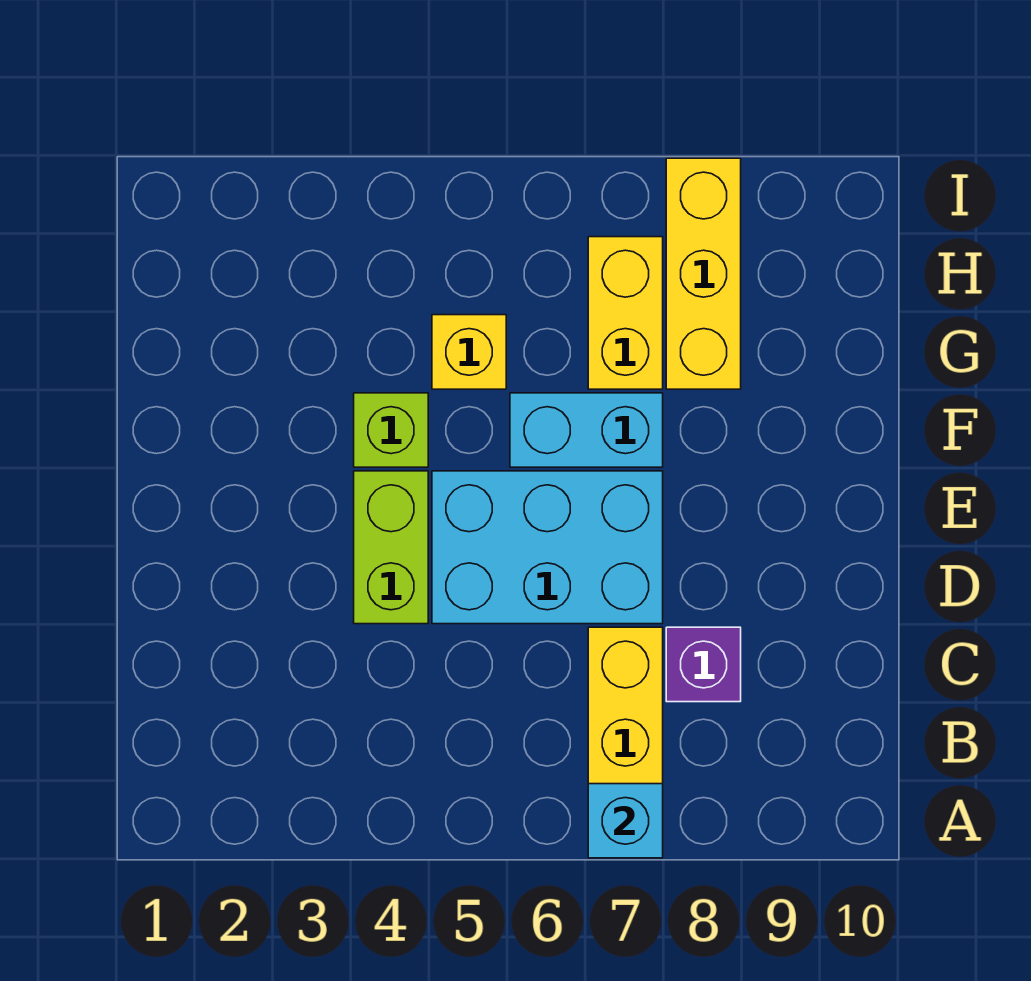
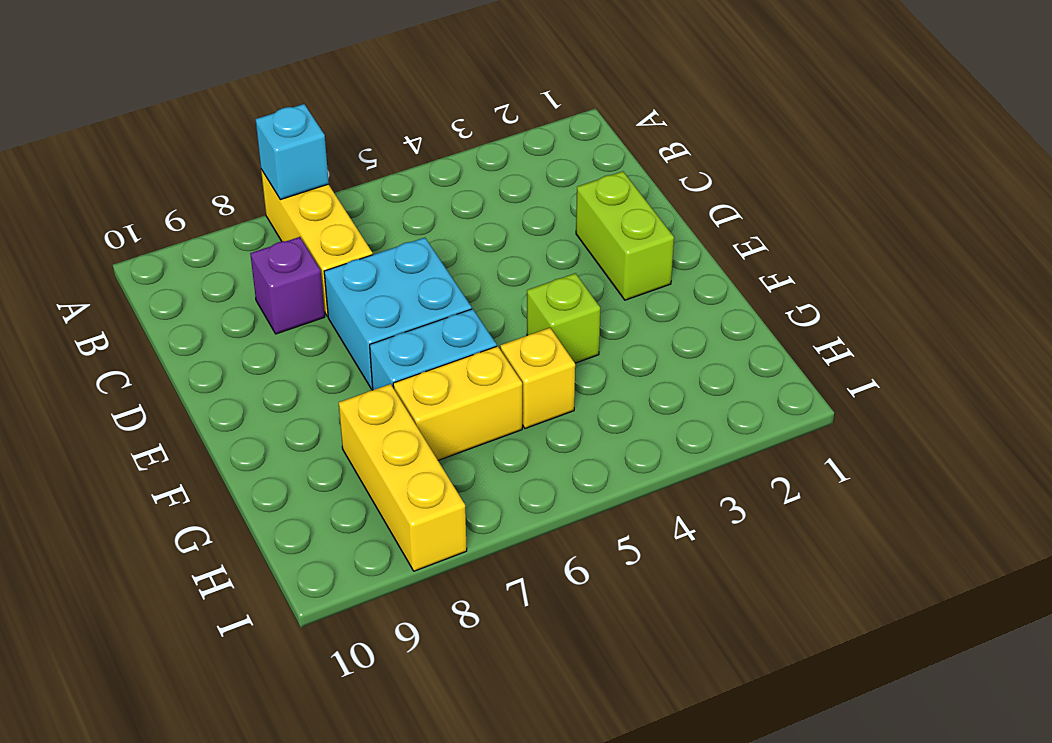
lime 1x2 brick [354,471,428,624] -> lime 1x2 brick moved to [576,171,674,300]
cyan 2x3 brick [432,471,663,624] -> cyan 2x2 brick [324,238,472,390]
yellow 1x2 brick [588,237,663,389] -> yellow 1x2 brick turned to [393,346,522,460]

